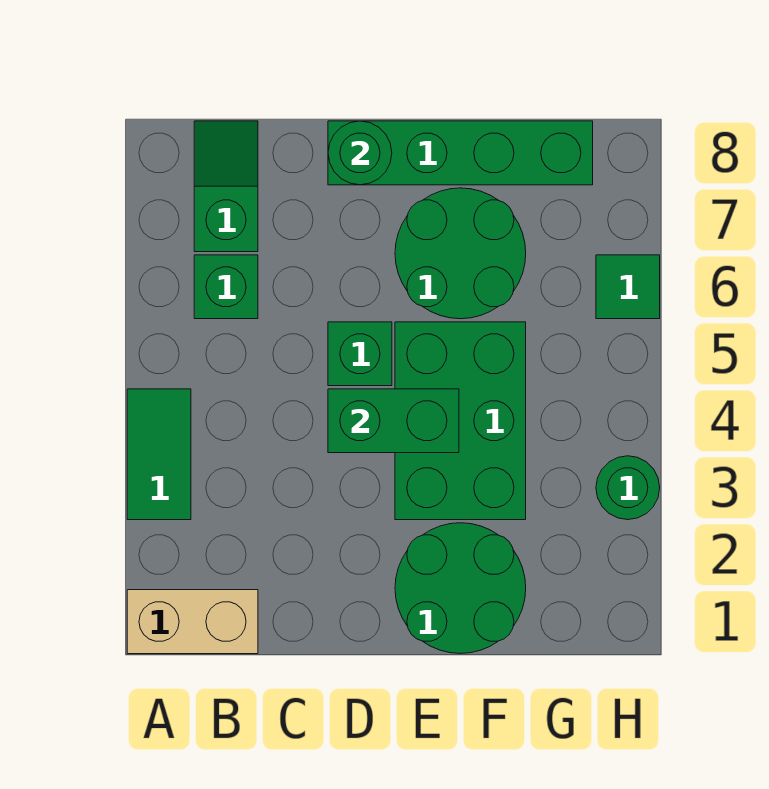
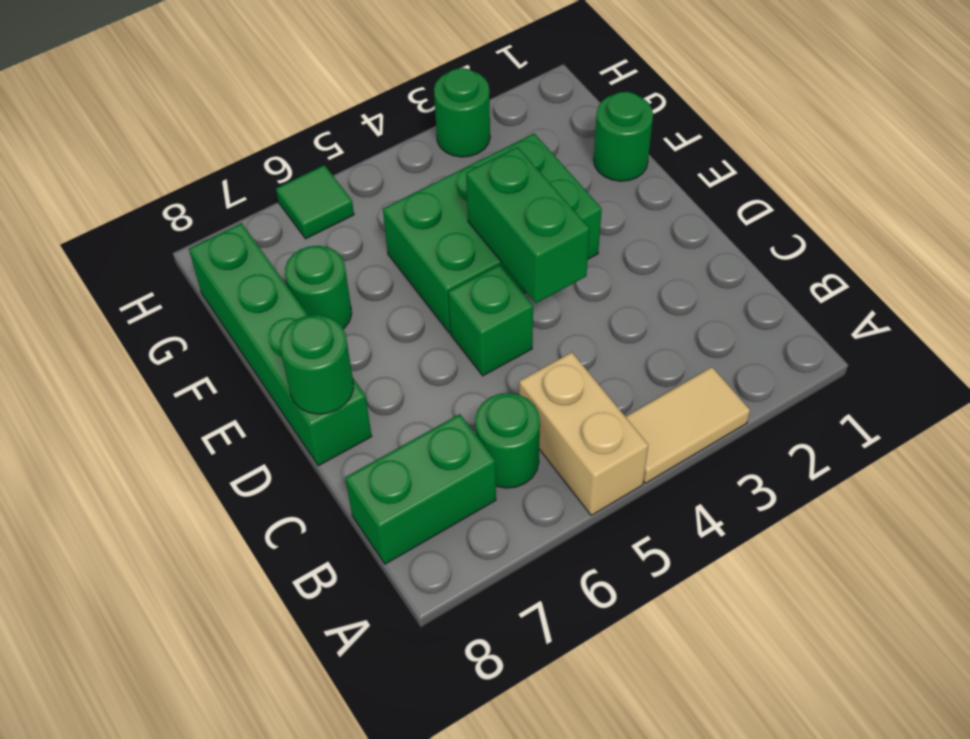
tan 1x2 brick [127,590,258,654] -> tan 1x2 brick moved to [519,352,648,515]
green 1x2 tile [127,389,191,520] -> tan 1x2 tile [626,367,750,483]
green 1x1 brick [194,255,258,319] -> green 1x1 round brick [475,393,540,488]
green 1x2 slope [194,121,258,252] -> green 1x2 brick [345,414,496,564]
green 2x2 round brick [395,523,526,654] -> green 1x1 round brick [594,92,653,181]
green 2x2 round brick [395,188,526,319] -> green 1x1 round brick [285,246,352,329]

